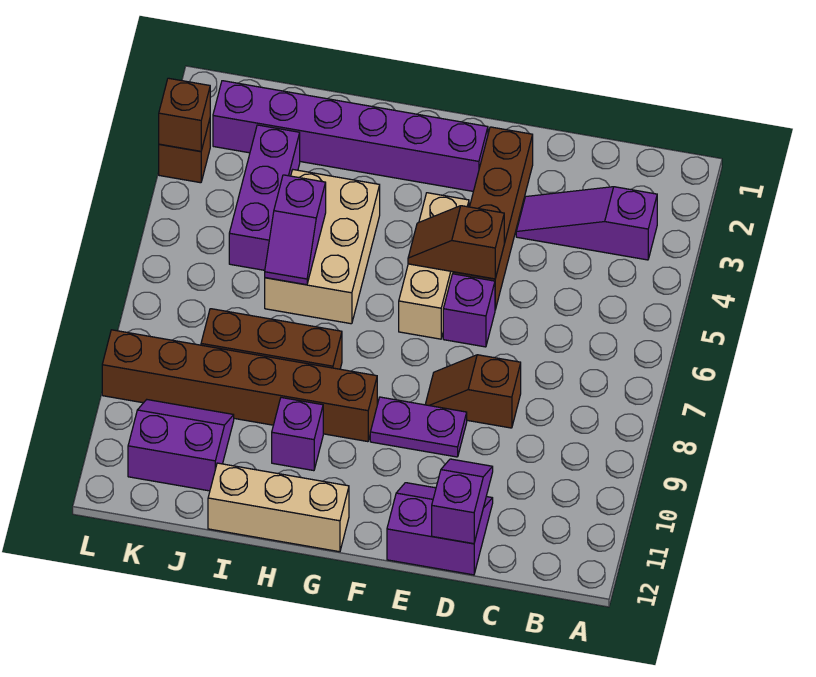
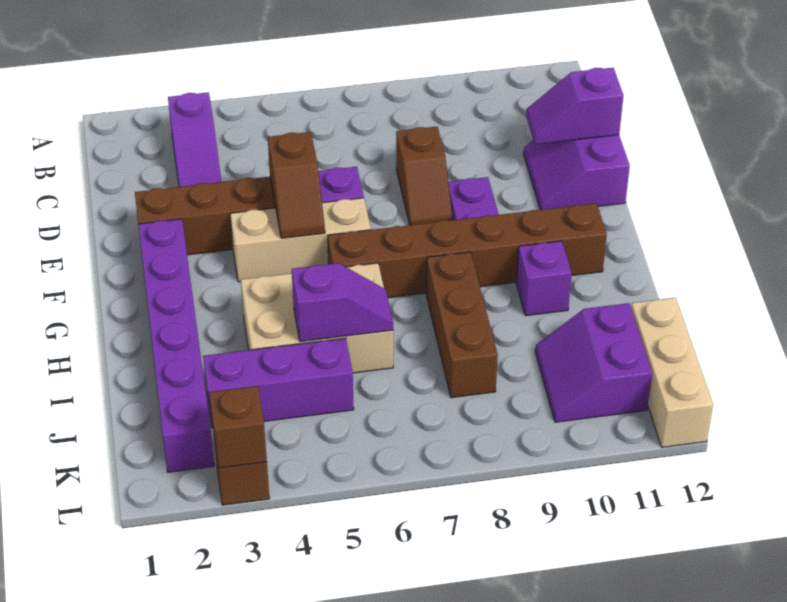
brown 1x6 brick [102,330,377,442] -> brown 1x6 brick turned to [328,203,607,298]
tan 1x3 brick [208,463,349,552] -> tan 1x3 brick moved to [631,297,713,447]

